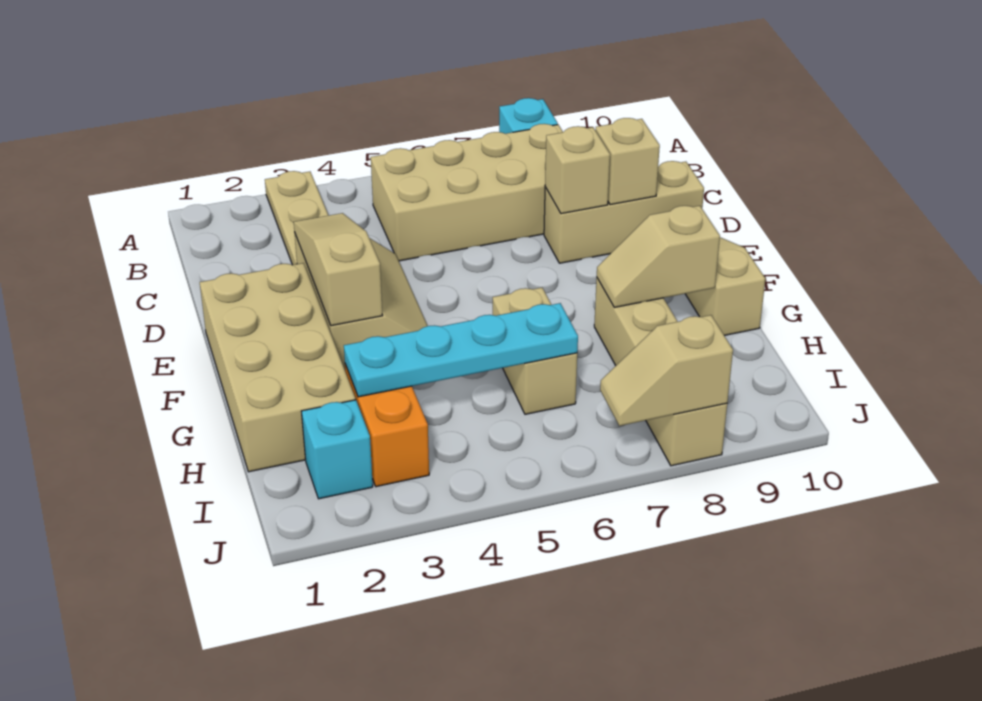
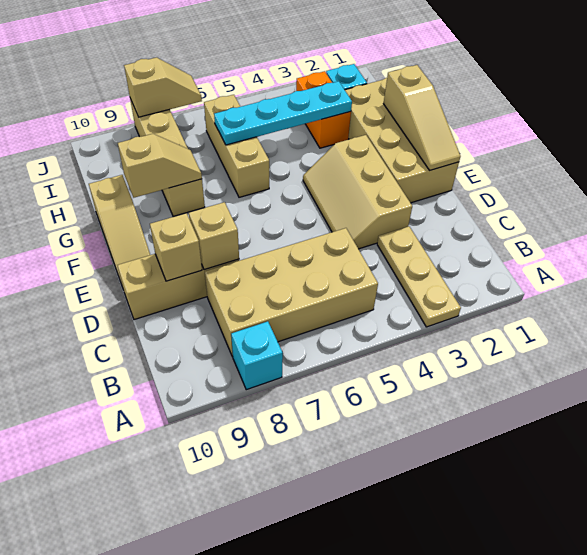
tan 1x3 slope [294,213,383,326] -> tan 1x3 slope moved to [384,65,460,170]
tan 1x2 brick [493,288,577,414] -> tan 1x3 brick [204,95,269,197]

